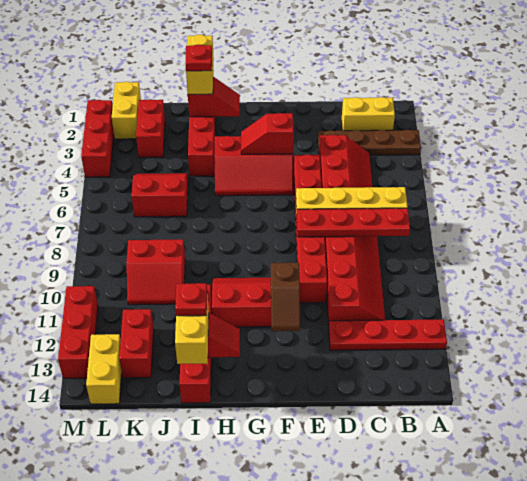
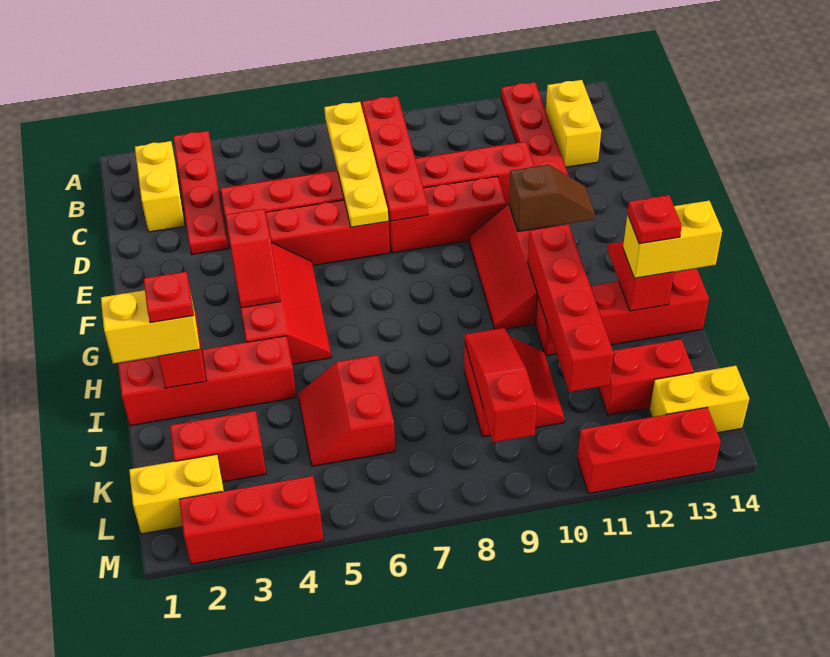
brown 1x4 plate [318,130,421,155] -> red 1x4 plate [173,131,228,255]
none -> yellow 1x2 brick [546,80,601,167]
none -> red 1x4 brick [528,224,614,392]
none -> red 1x3 slope [465,328,537,442]

